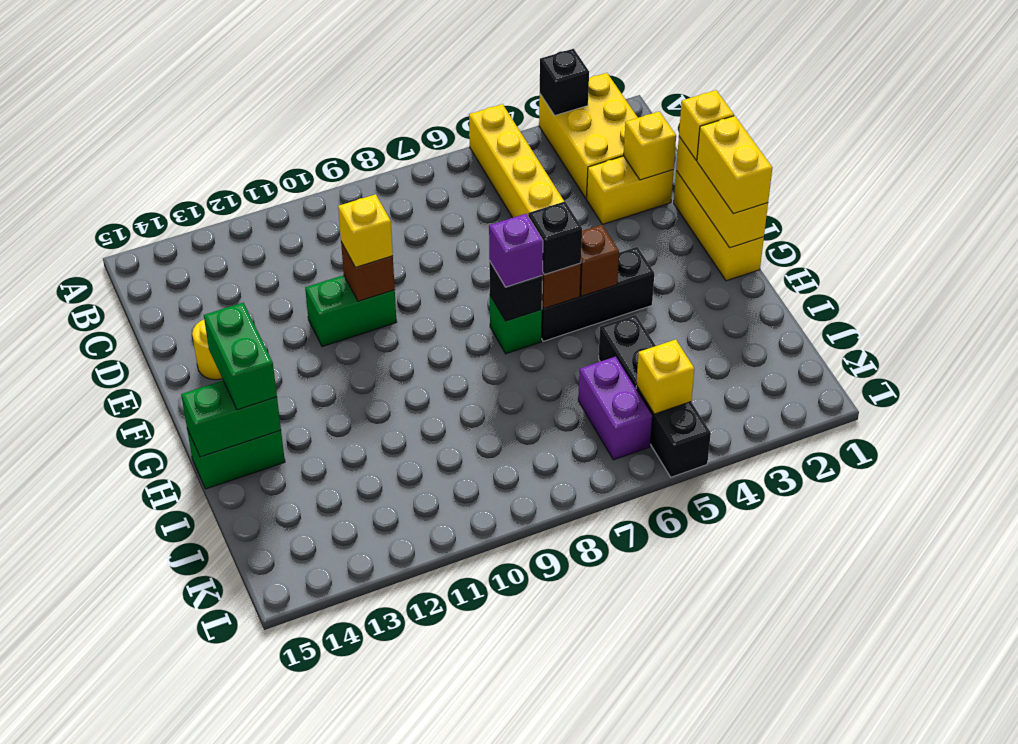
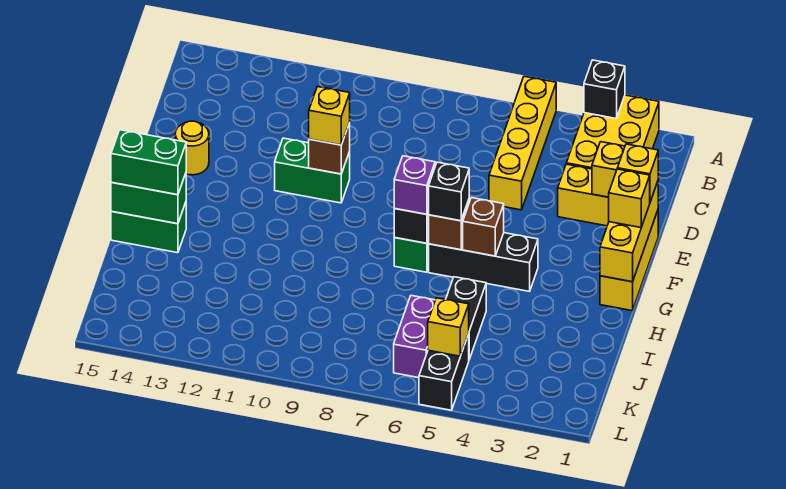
yellow 1x2 brick [697,116,772,214] -> yellow 1x1 brick [609,169,650,228]
green 1x2 brick [204,303,277,410] -> green 1x2 brick turned to [111,130,186,195]

